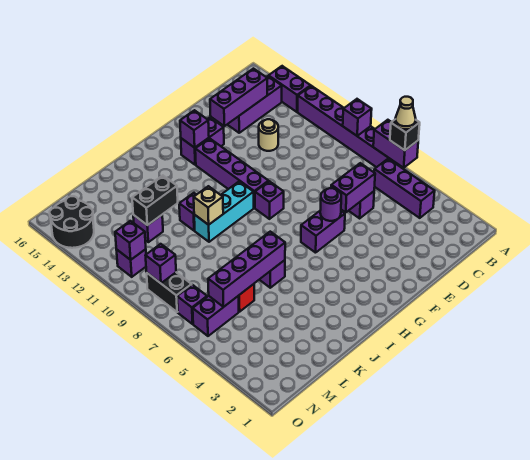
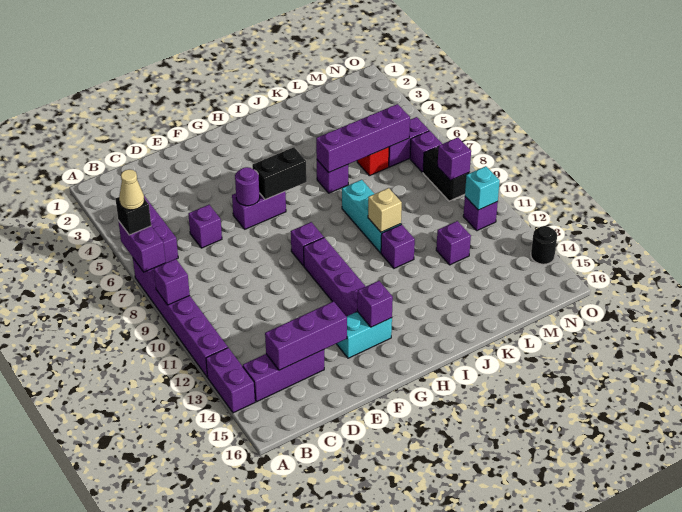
purple 1x2 brick [331,163,375,213] -> none
tan 1x1 round brick [259,119,278,151] -> none
purple 1x2 brick [181,117,224,165] -> cyan 1x2 brick [336,311,392,358]
cyan 1x3 brick [194,181,254,242] -> cyan 1x3 brick turned to [342,180,401,253]
black 1x2 brick [132,175,178,225] -> black 1x2 brick moved to [252,147,307,200]
purple 1x1 brick [115,221,146,260] -> cyan 1x1 brick [465,166,500,210]
black 2x2 round brick [50,196,94,248] -> black 1x1 round brick [531,226,557,264]

